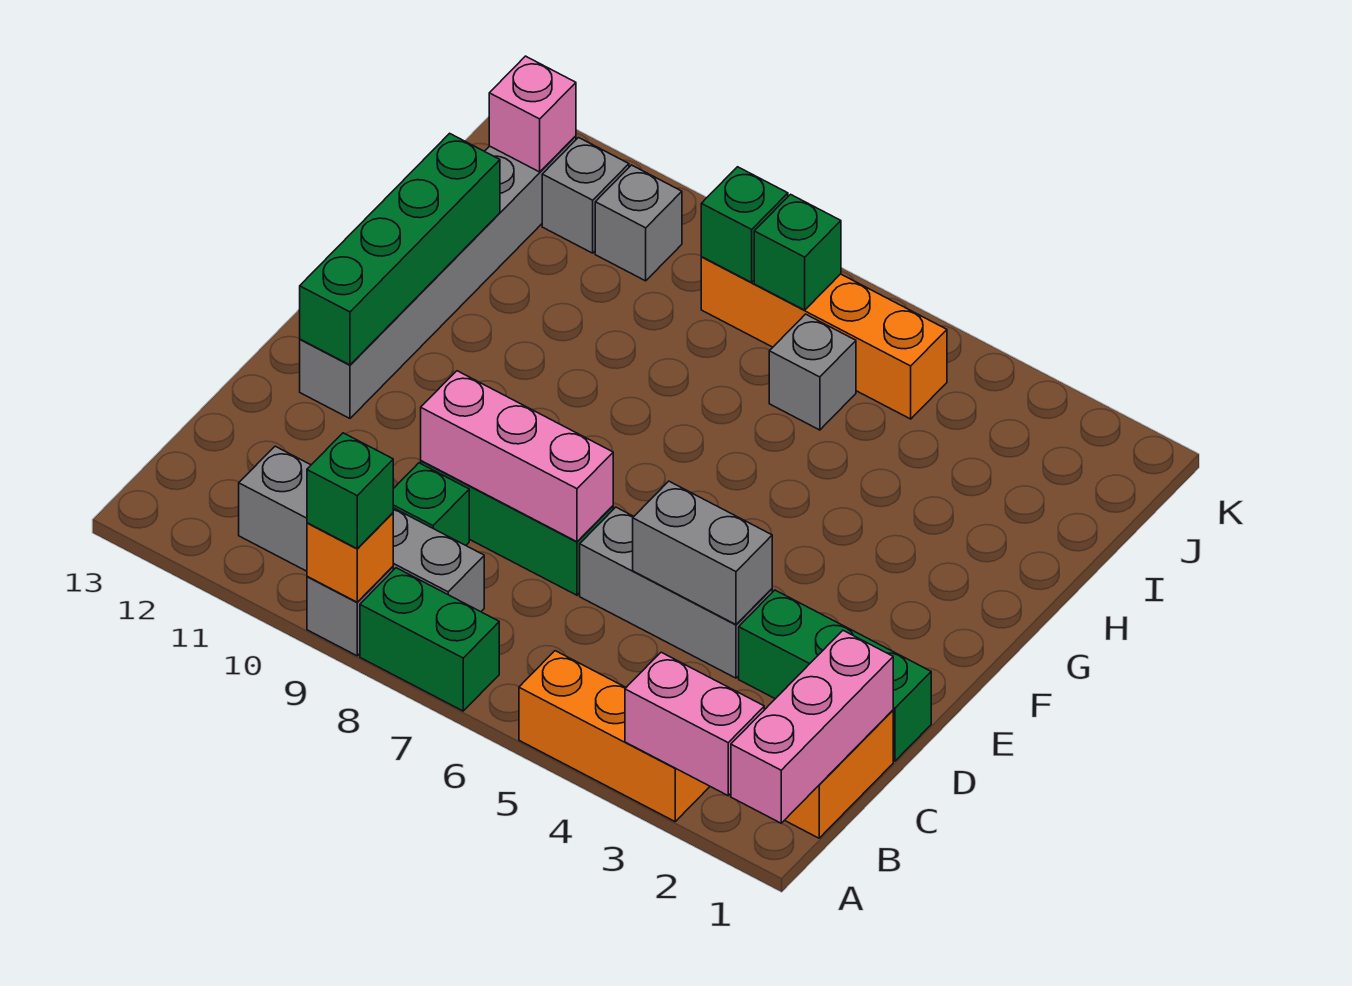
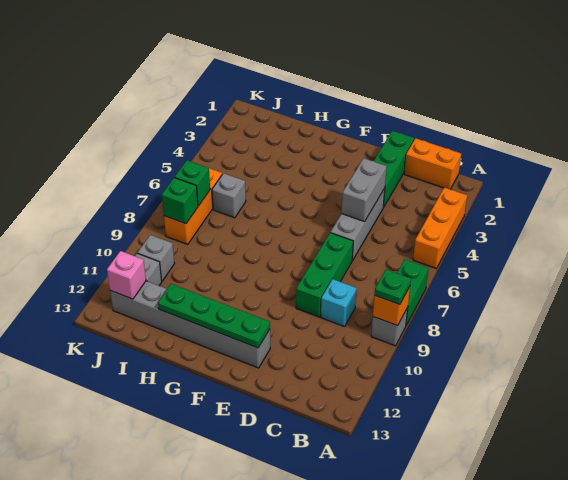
pink 1x3 brick [731,631,893,823] -> none
pink 1x2 brick [625,652,764,796] -> none
green 1x1 brick [307,433,393,548] -> green 1x1 plate [375,269,411,305]
grey 1x4 brick [239,446,484,612] -> none
green 1x1 brick [393,463,469,545] -> cyan 1x1 brick [321,279,356,327]
pink 1x3 brick [421,371,613,542] -> none
green 1x4 brick [300,133,500,365] -> green 1x4 plate [158,284,270,348]
orange 1x4 brick [701,257,947,419] -> orange 1x3 brick [164,168,222,244]

